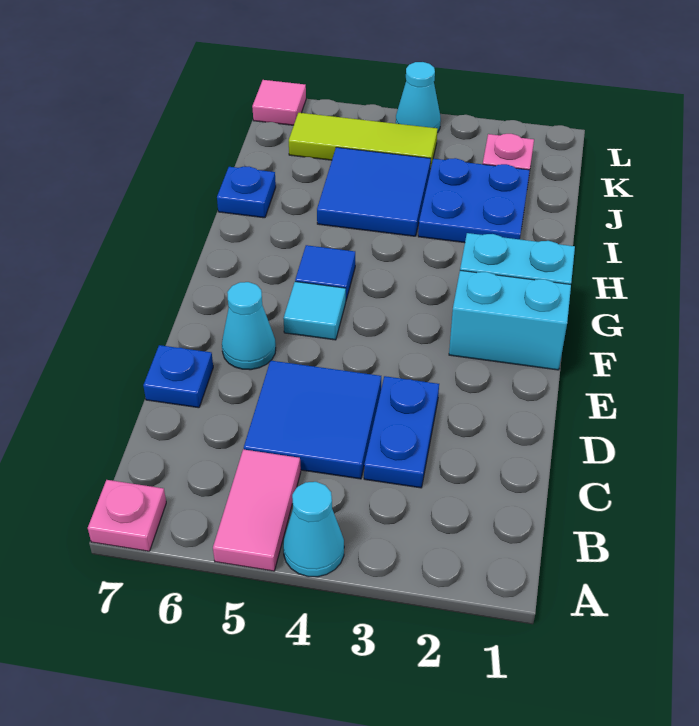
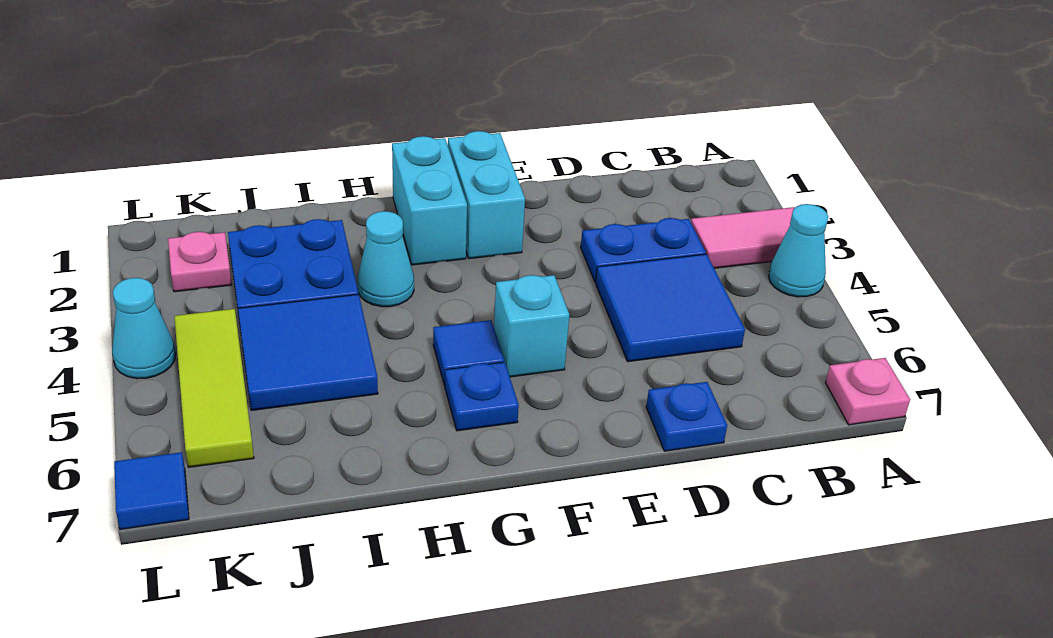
pink 1x2 tile [213,449,301,571] -> pink 1x2 tile moved to [691,207,795,268]
cyan 1x1 cone [222,282,276,370] -> cyan 1x1 cone moved to [358,211,414,307]
cyan 1x1 tile [283,282,346,340] -> cyan 1x1 brick [494,275,569,377]
blue 1x1 plate [217,167,276,218] -> blue 1x1 plate moved to [445,362,519,431]
pink 1x1 tile [252,80,306,125] -> blue 1x1 tile [114,452,189,530]

